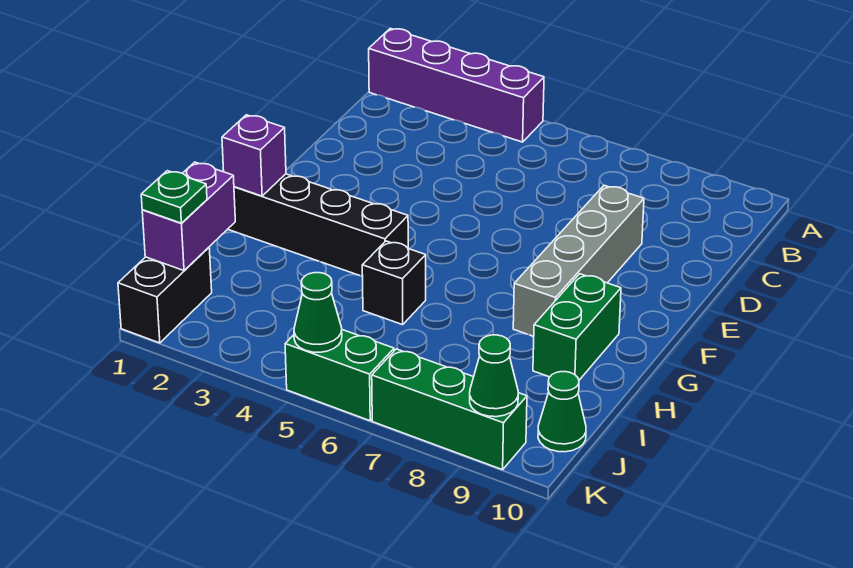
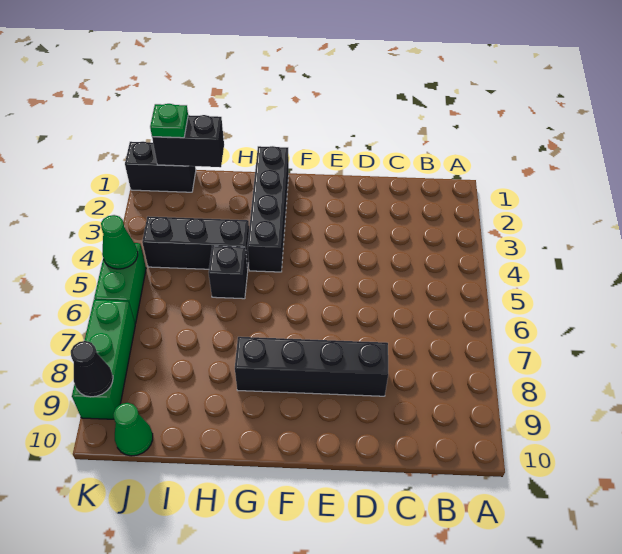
purple 1x4 brick [369,29,544,142] -> none
grey 1x4 brick [513,185,644,336] -> black 1x4 brick [235,337,388,396]
purple 1x1 brick [222,115,286,196] -> none
green 1x2 brick [533,274,621,380] -> none
none -> black 1x3 brick [142,216,249,270]
purple 1x2 brick [142,162,235,271] -> black 1x2 brick [152,115,224,167]
green 1x1 cone [470,335,518,417] -> black 1x1 cone [71,341,113,397]

